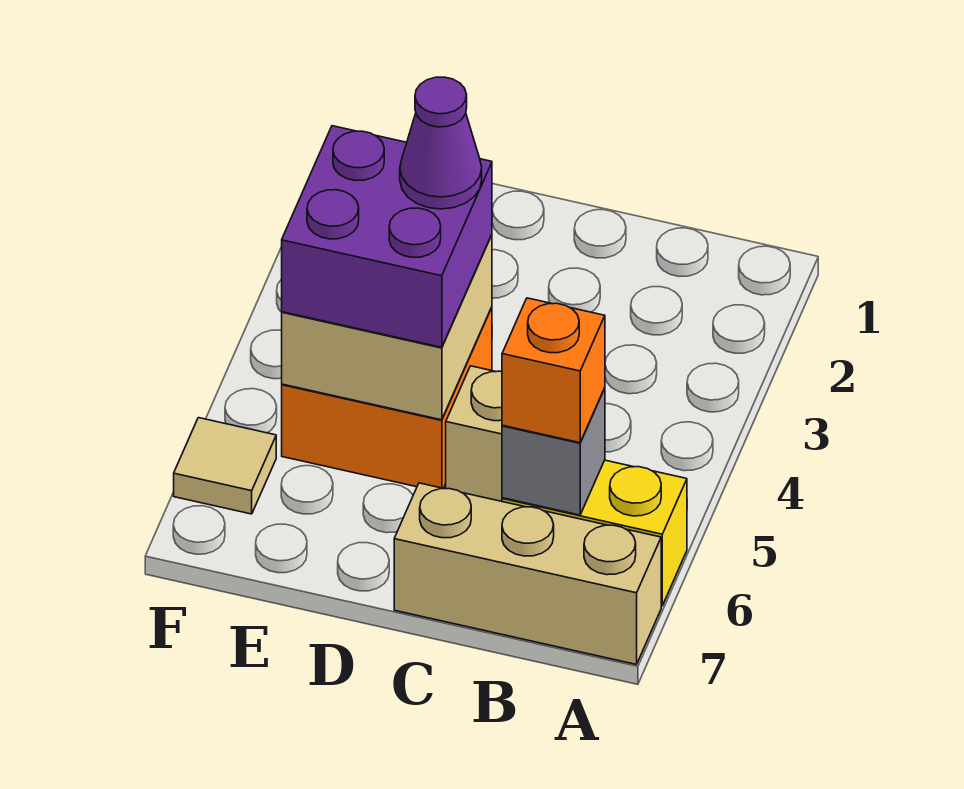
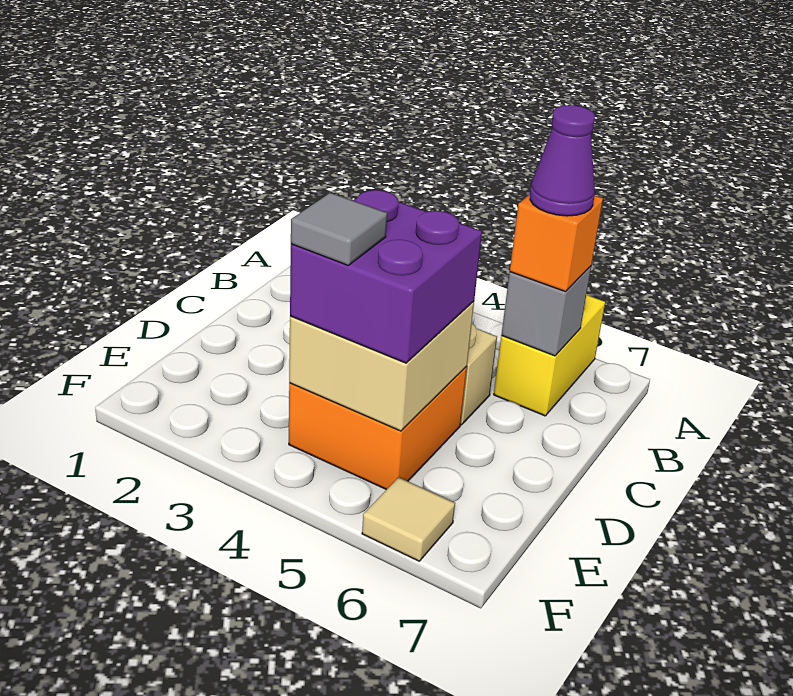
tan 1x3 brick [394,483,661,664] -> none
purple 1x1 cone [400,77,482,209] -> purple 1x1 cone moved to [530,105,595,216]
none -> grey 1x1 tile [291,193,387,265]

